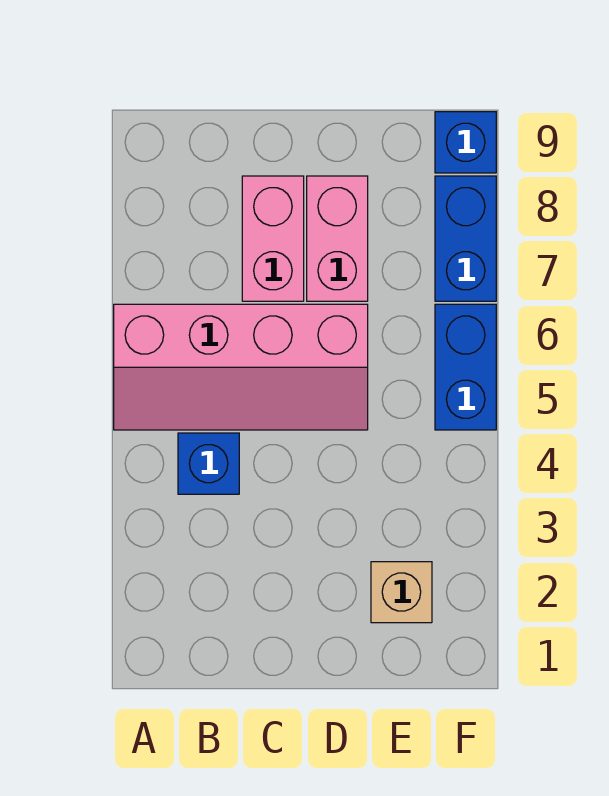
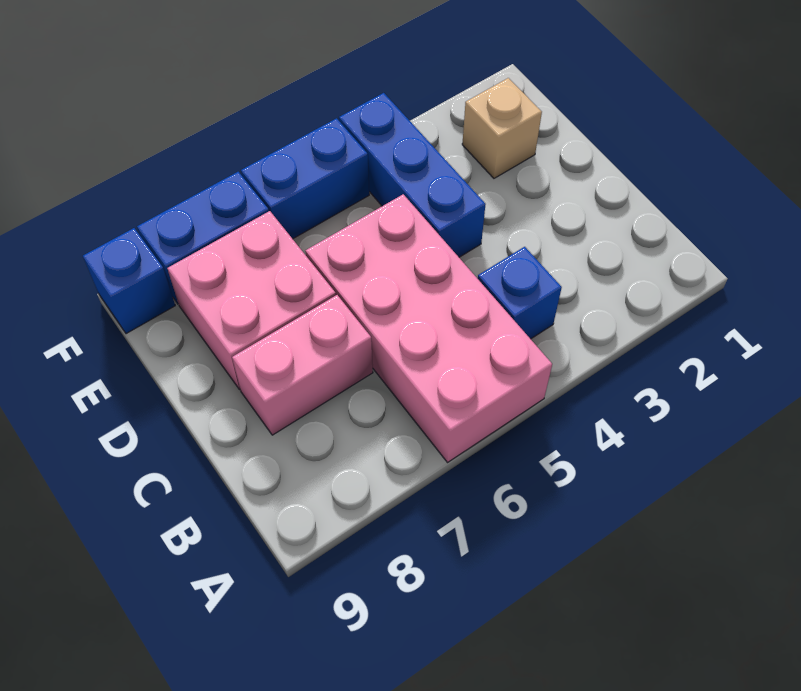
pink 2x4 slope [114,304,368,430] -> pink 2x4 brick [305,194,552,462]
none -> blue 1x3 brick [339,93,486,257]
pink 1x2 brick [307,176,368,301] -> pink 2x2 brick [167,211,336,390]

